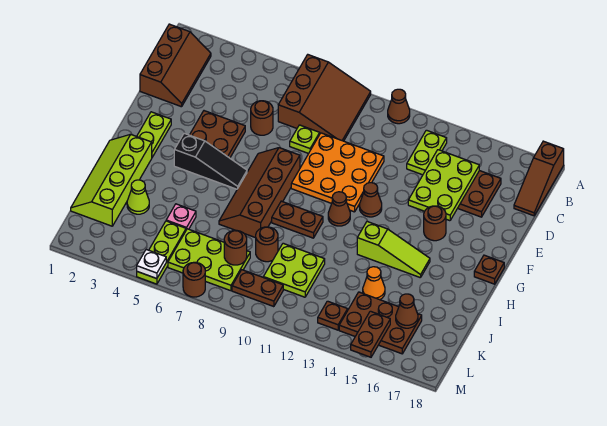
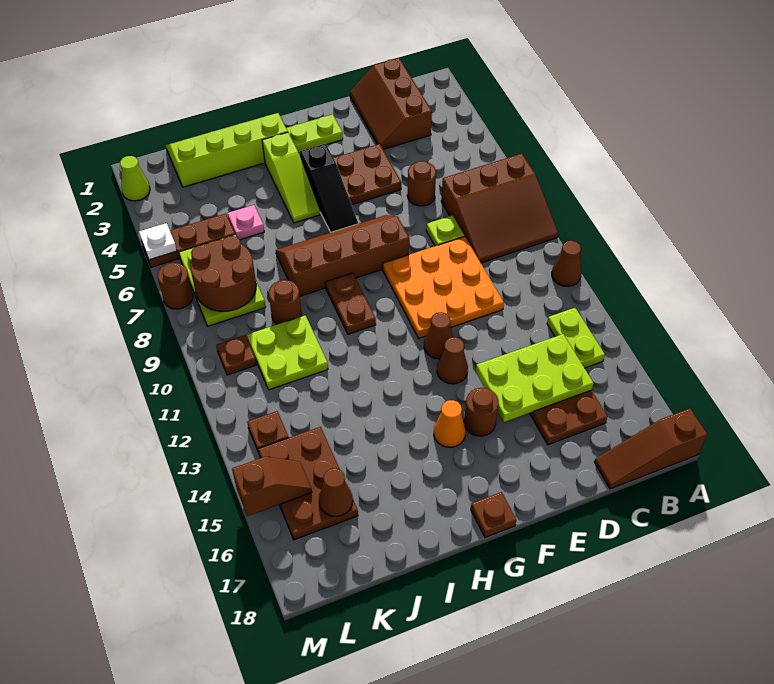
brown 2x3 slope [140,24,211,107] -> brown 2x3 slope turned to [350,58,432,149]
lime 1x2 plate [407,130,447,175] -> lime 1x2 plate turned to [547,308,605,368]
brown 1x1 cone [328,192,350,226] -> brown 1x1 cone moved to [437,337,468,384]
lime 1x3 slope [357,221,430,278] -> lime 1x3 slope moved to [262,132,320,223]
lime 1x1 cone [127,180,149,214] -> lime 1x1 cone moved to [120,156,150,201]
orange 1x1 cone [363,267,385,300] -> orange 1x1 cone moved to [434,400,466,447]
lime 1x3 plate [137,221,186,284] -> brown 1x3 plate [142,214,235,267]
brown 1x1 round brick [224,230,247,265] -> brown 2x2 round brick [190,236,256,311]
brown 1x2 plate [232,270,283,307] -> brown 1x1 plate [216,335,256,375]
brown 1x2 plate [351,311,390,357] -> brown 1x2 slope [232,457,312,516]

